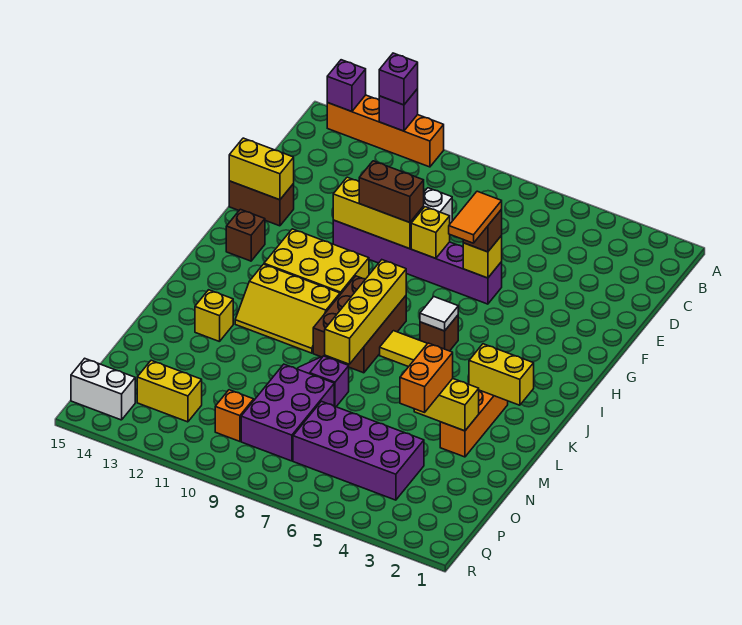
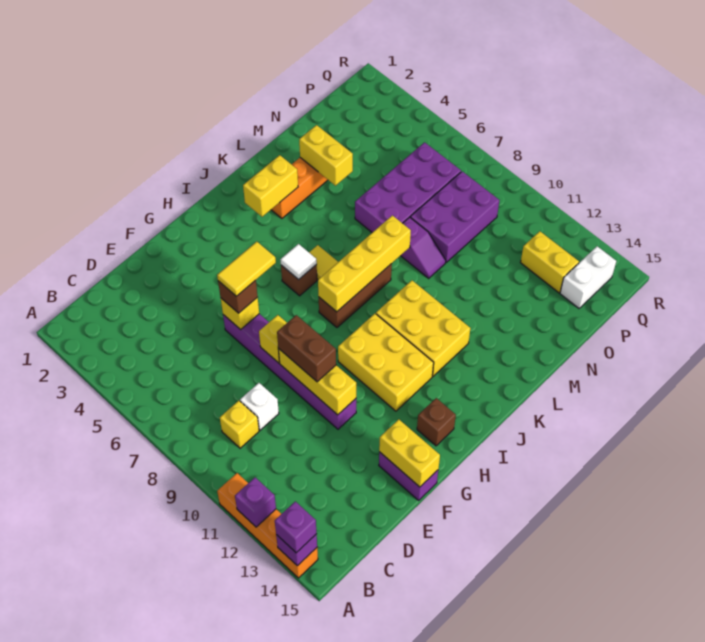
purple 1x1 brick [379,53,418,105] -> purple 1x1 brick moved to [275,501,317,553]
orange 1x2 tile [449,191,502,243] -> yellow 1x2 tile [217,242,276,296]
brown 1x2 brick [229,181,294,226] -> purple 1x2 brick [379,452,438,500]
brown 2x3 brick [313,276,406,373] -> brown 1x3 brick [319,264,392,327]
yellow 2x3 slope [235,264,340,353] -> yellow 2x3 brick [376,281,470,376]
yellow 1x2 brick [469,344,534,405] -> yellow 1x2 brick turned to [243,155,298,217]
yellow 1x1 brick [195,290,233,342] -> yellow 1x1 brick moved to [220,401,259,448]
orange 1x2 brick [400,343,453,412] -> none
purple 2x4 brick [293,401,424,500] -> purple 2x4 brick turned to [355,142,461,232]
orange 1x1 brick [215,390,254,441] -> none
white 1x2 brick [71,358,135,420] -> white 1x2 brick turned to [560,246,616,308]

